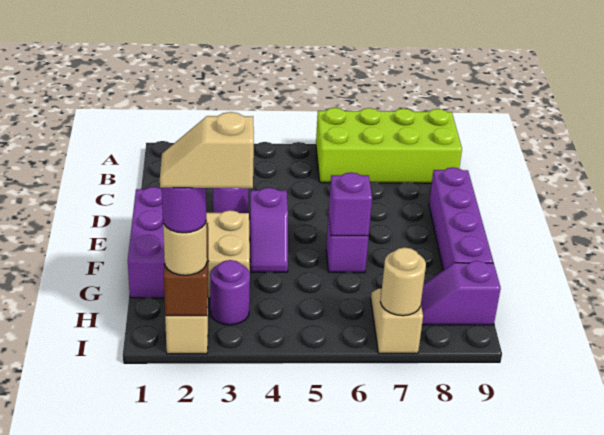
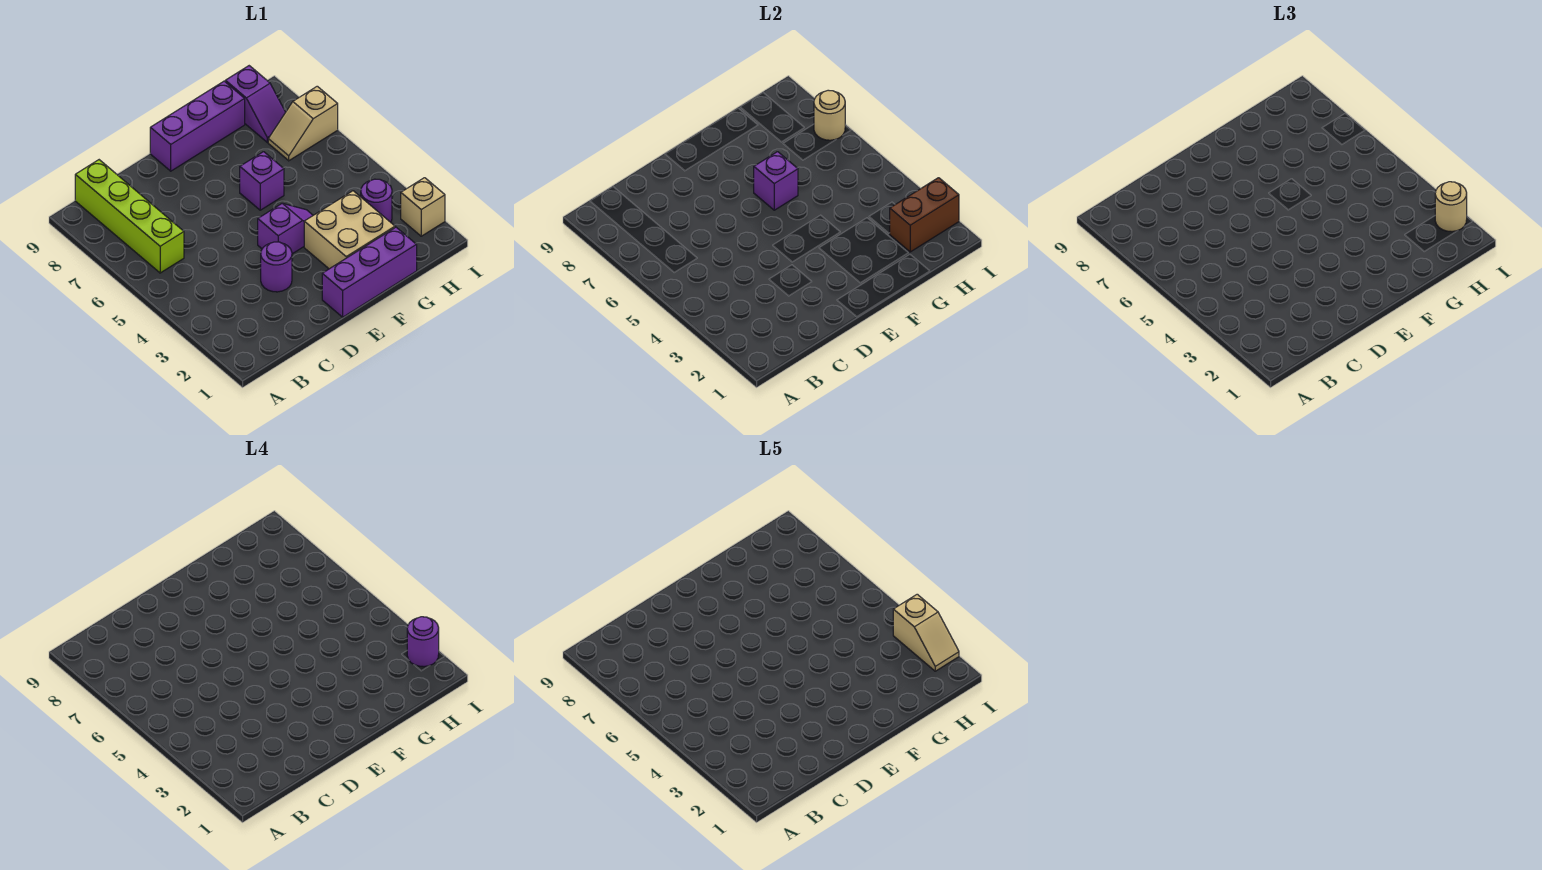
lime 2x4 brick [316,108,462,183] -> lime 1x4 brick [75,160,184,273]
purple 1x4 brick [429,167,493,270] -> purple 1x3 brick [150,81,245,171]

